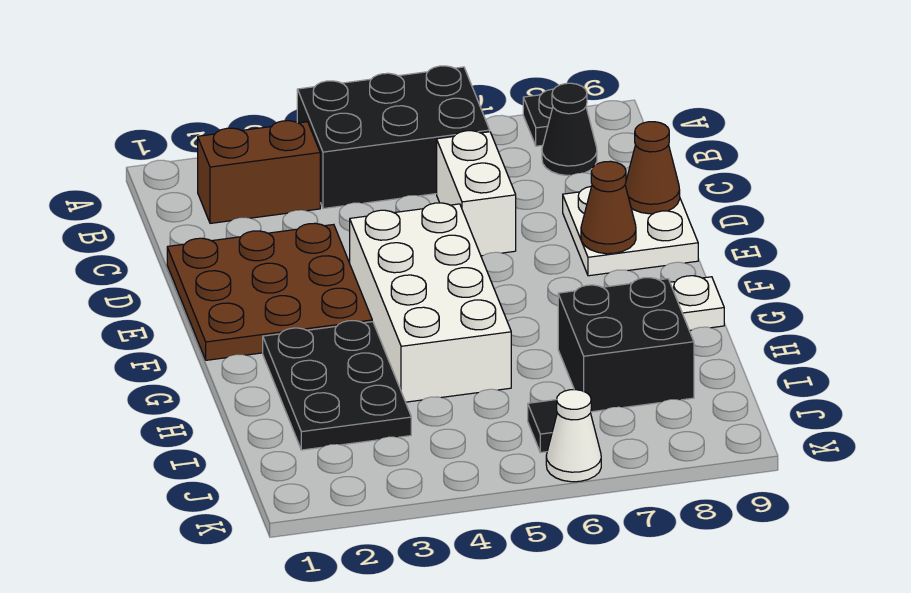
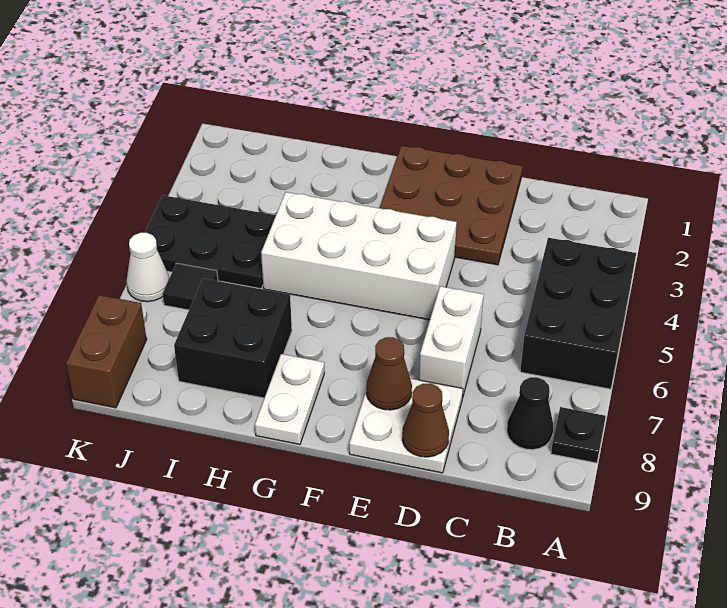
brown 1x2 brick [198,121,320,223] -> brown 1x2 brick moved to [66,295,147,408]
white 1x2 brick [437,131,516,256] -> white 1x2 brick turned to [419,286,484,398]
black 2x3 plate [263,321,411,450] -> black 2x3 plate moved to [145,195,276,289]

